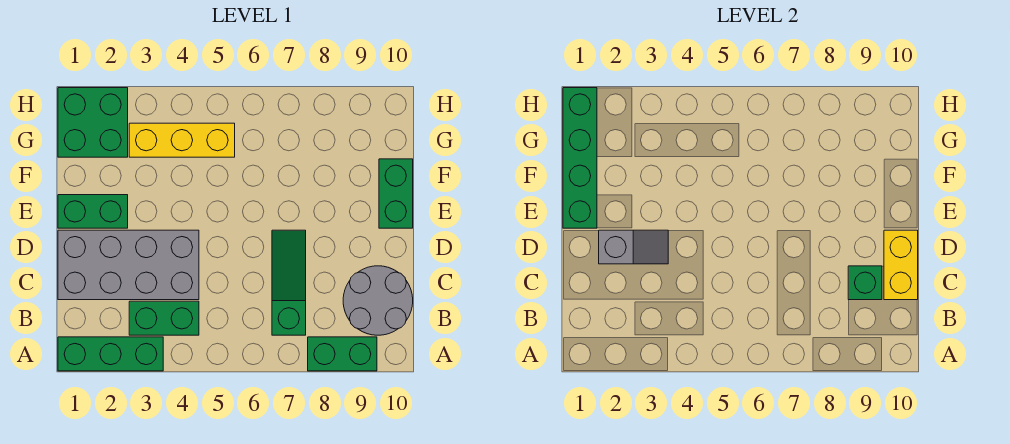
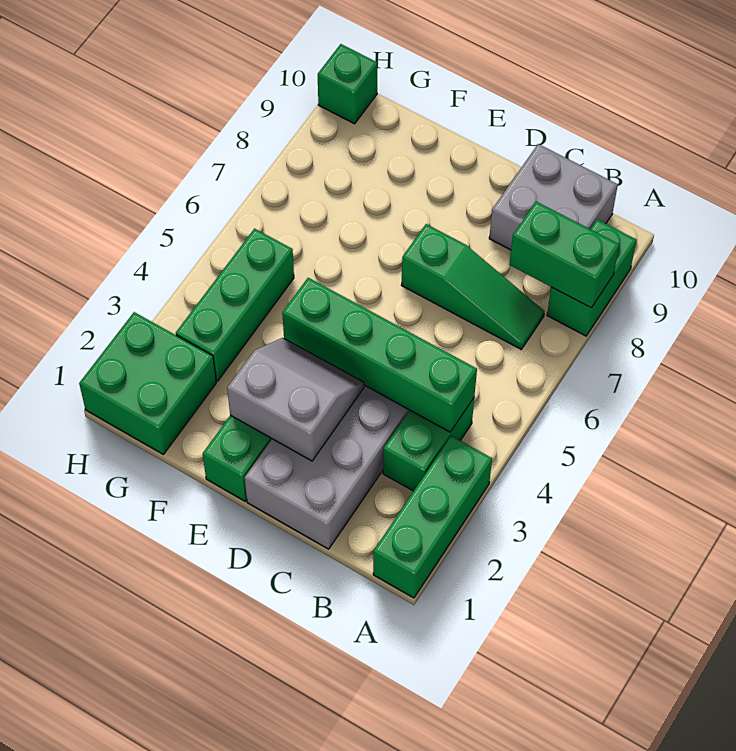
green 1x3 slope [272,230,306,335] -> green 1x3 slope turned to [402,224,545,349]
grey 2x2 round brick [343,266,413,335] -> grey 2x2 brick [489,144,618,250]
green 1x1 brick [848,266,882,300] -> green 1x1 brick moved to [318,44,378,124]
yellow 1x2 brick [884,230,918,300] -> none
grey 1x2 slope [599,230,668,264] -> grey 2x2 slope [227,338,364,461]
green 1x4 brick [563,88,597,228] -> green 1x4 brick moved to [282,278,477,432]
green 1x2 brick [379,159,413,228] -> green 1x2 brick moved to [509,202,619,308]
yellow 1x3 brick [129,123,235,157] -> green 1x3 brick [176,229,294,381]

